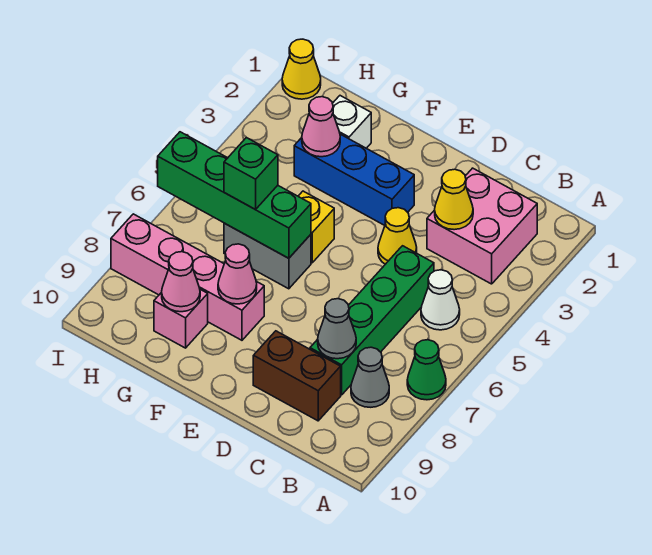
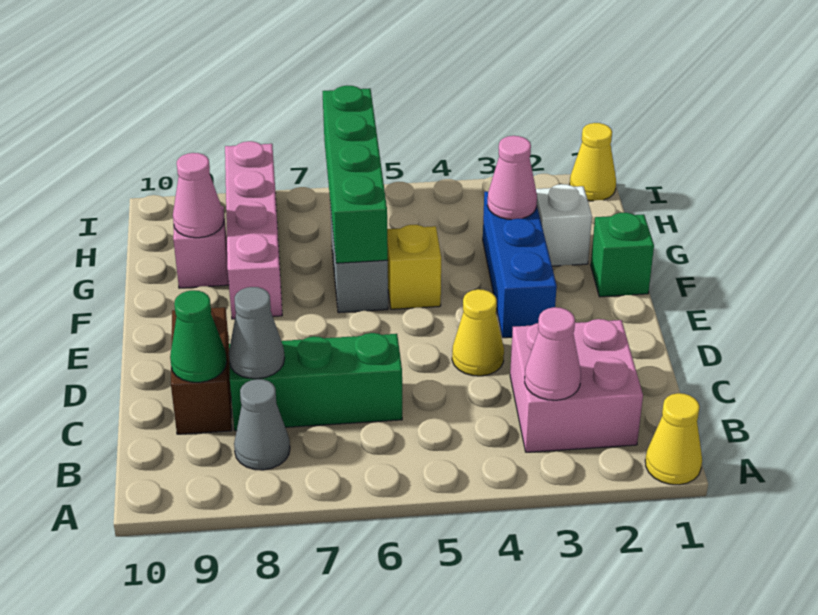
green 1x1 cone [407,340,446,400] -> green 1x1 cone moved to [170,290,227,382]
white 1x1 cone [421,270,460,330] -> none
yellow 1x1 cone [435,169,473,230] -> yellow 1x1 cone moved to [645,393,702,485]
green 1x4 brick [310,246,434,395] -> green 1x3 brick [229,333,402,431]
pink 1x1 cone [218,244,257,304] -> pink 1x1 cone moved to [525,307,581,400]
green 1x1 brick [224,138,278,209] -> green 1x1 brick moved to [591,213,654,297]

